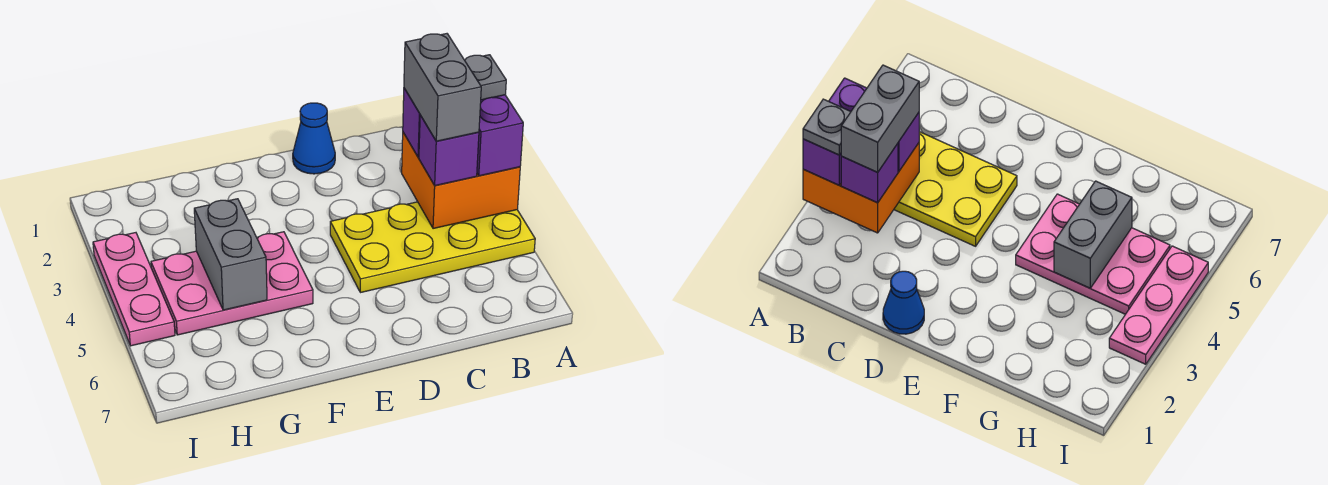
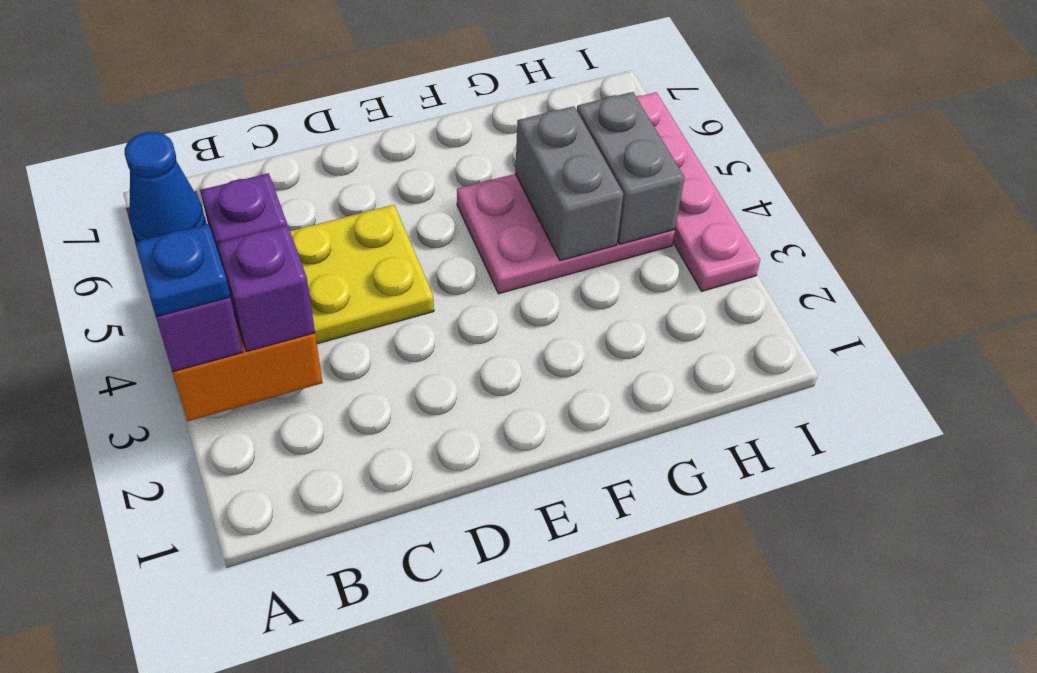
grey 1x1 plate [465,55,506,100] -> blue 1x1 plate [135,224,230,317]
grey 1x2 brick [404,34,481,141] -> grey 1x2 brick moved to [577,92,685,244]
blue 1x1 cone [293,103,335,174] -> blue 1x1 cone moved to [125,132,205,241]
pink 1x3 plate [93,233,175,346] -> pink 1x4 plate [636,92,760,291]

